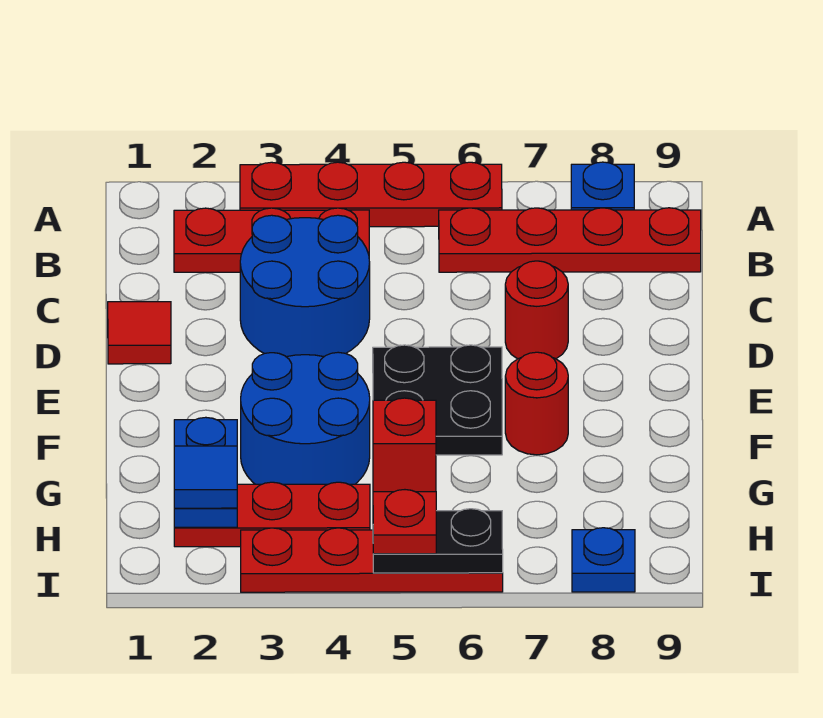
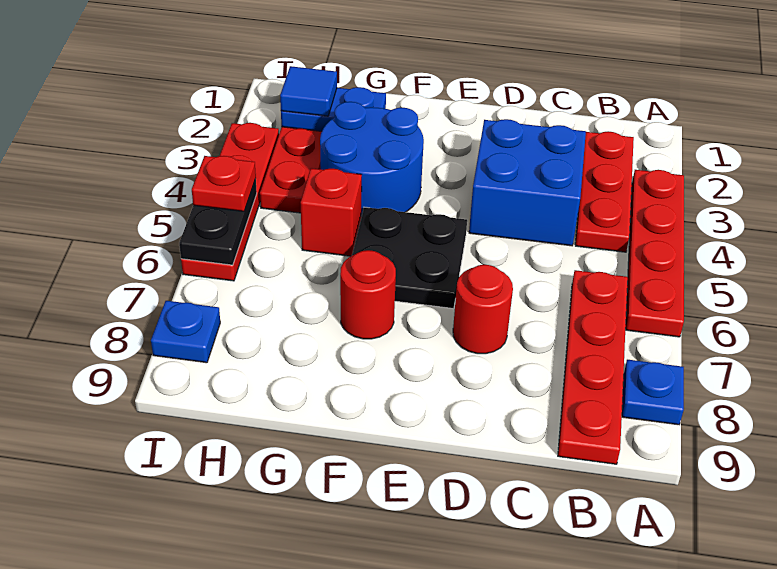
blue 2x2 round brick [240,215,370,357] -> blue 2x2 brick [469,119,586,246]
red 1x1 tile [108,302,171,364] -> none

